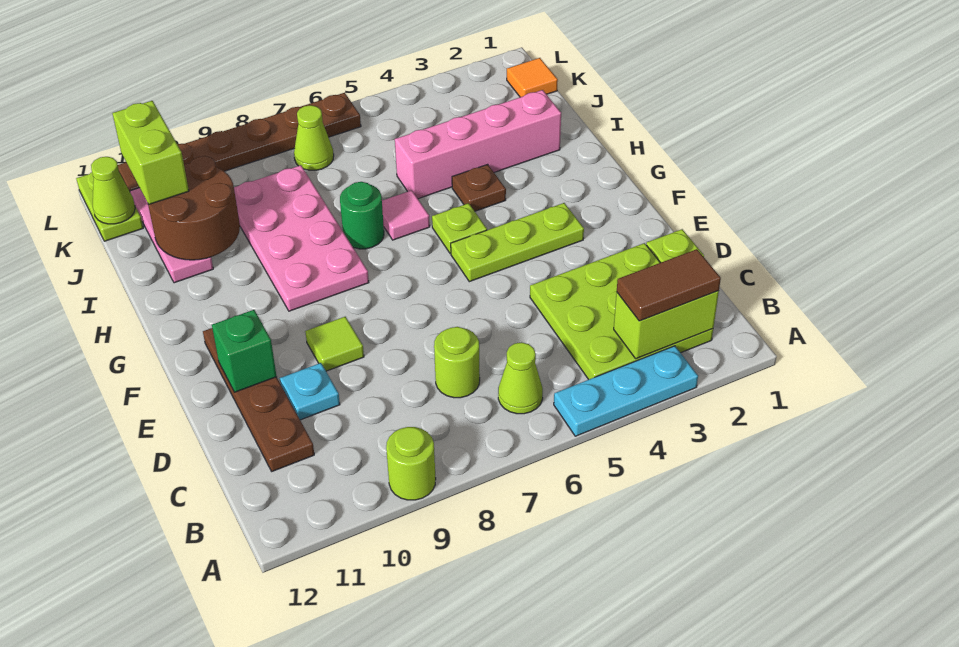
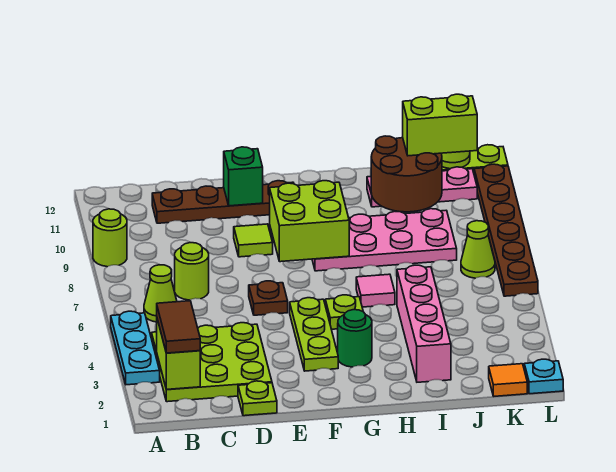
cyan 1x1 plate [280,363,340,420] -> cyan 1x1 plate moved to [524,359,563,394]
none -> lime 2x2 brick [270,181,349,262]
brown 1x1 plate [452,164,506,211] -> brown 1x1 plate moved to [249,281,288,315]
green 1x1 round brick [340,182,384,249] -> green 1x1 round brick moved to [338,310,372,367]

